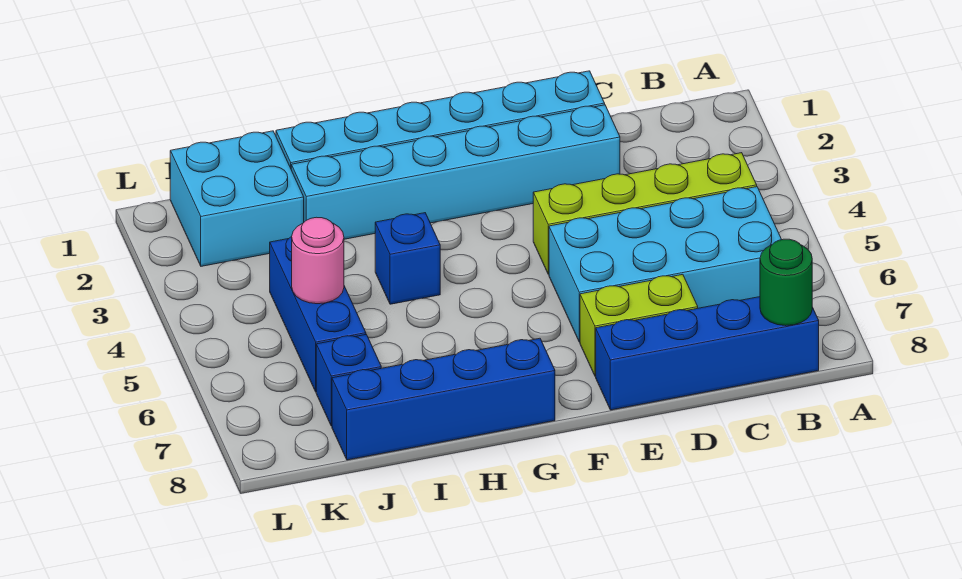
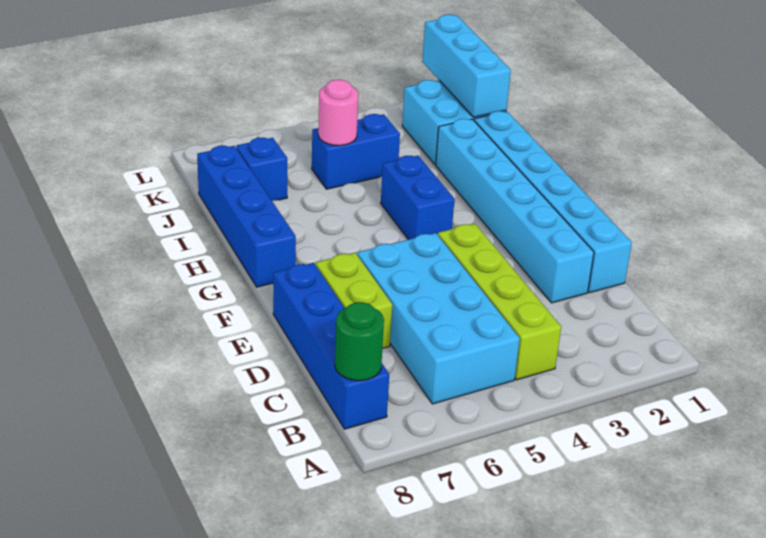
blue 1x1 brick [375,213,440,304] -> blue 1x2 brick [381,156,454,240]
none -> cyan 1x3 brick [422,15,511,117]
blue 1x3 brick [270,237,366,392] -> blue 1x2 brick [312,114,400,189]

